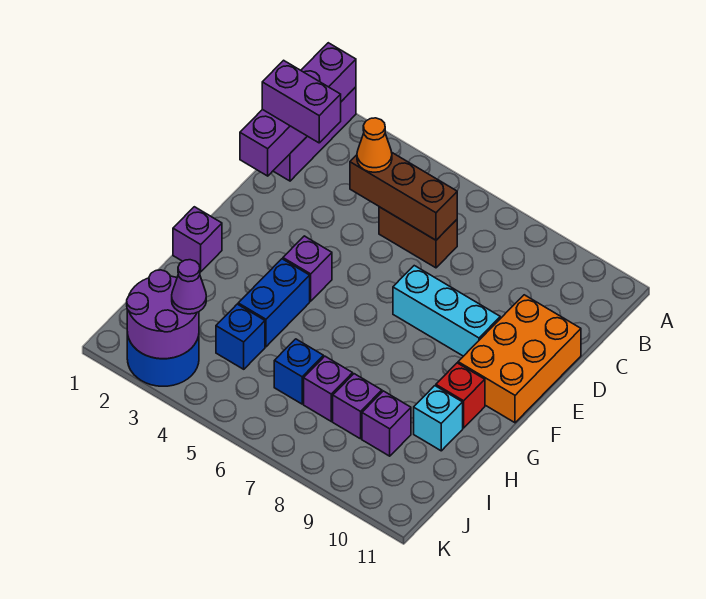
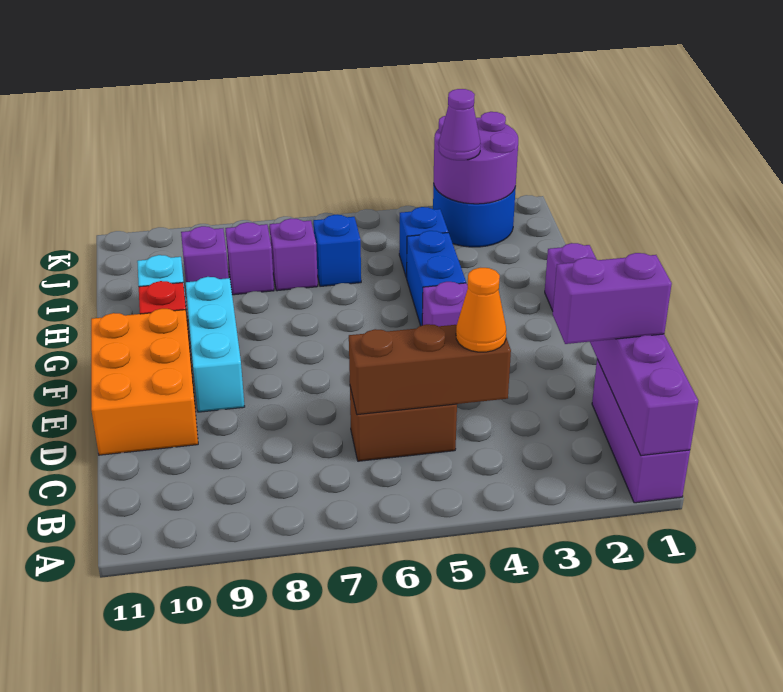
cyan 1x3 brick [393,266,500,356] -> cyan 1x3 brick turned to [186,277,245,412]

